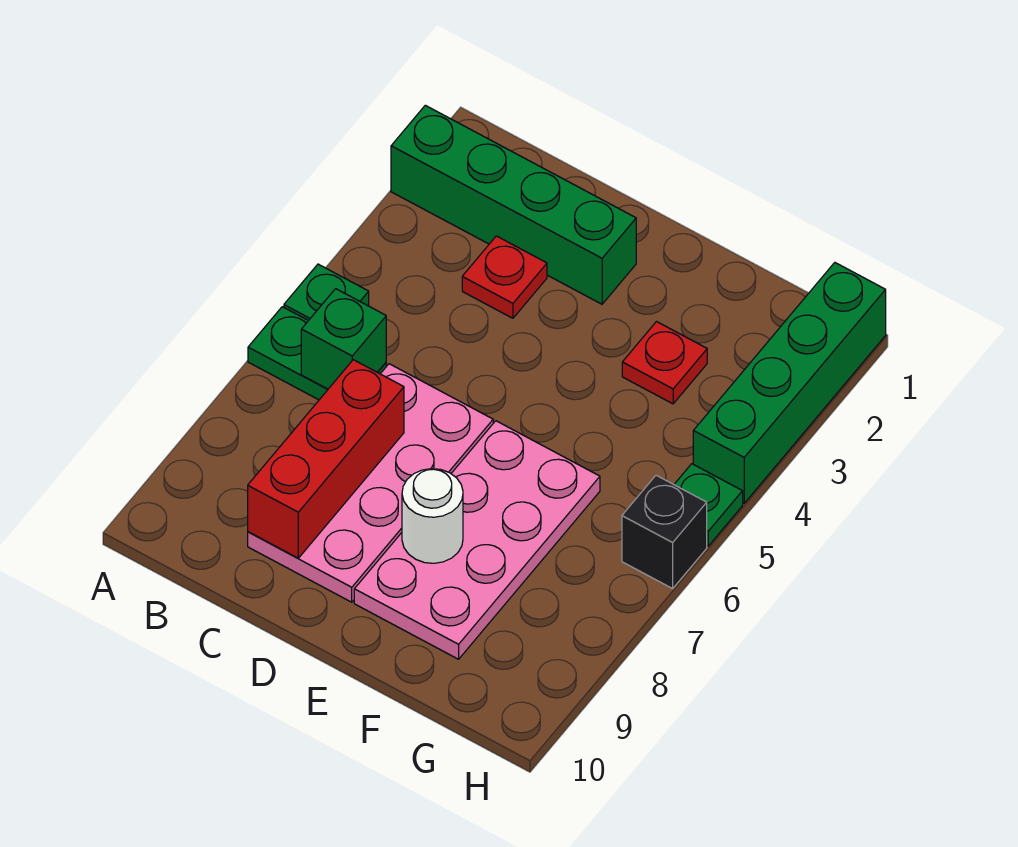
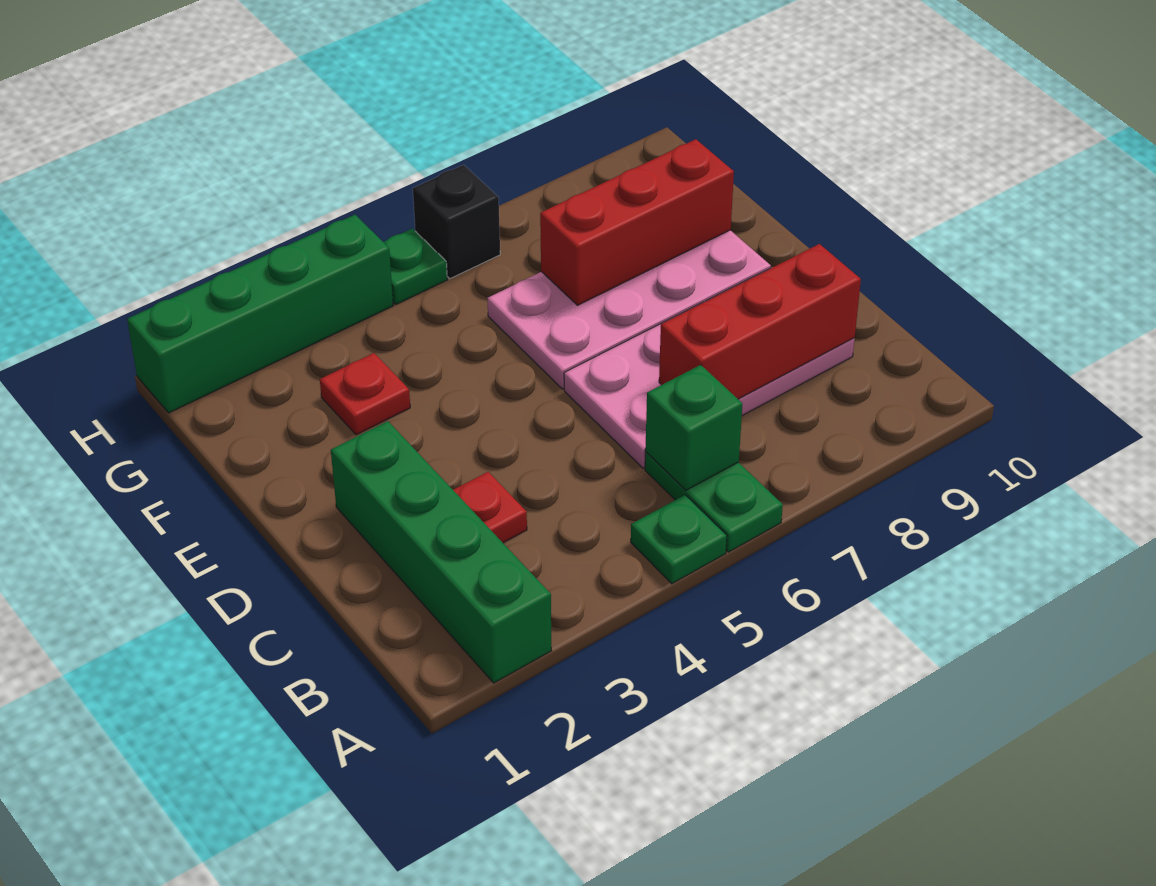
white 1x1 round brick [402,469,463,563] -> none
none -> red 1x3 brick [540,139,734,305]

